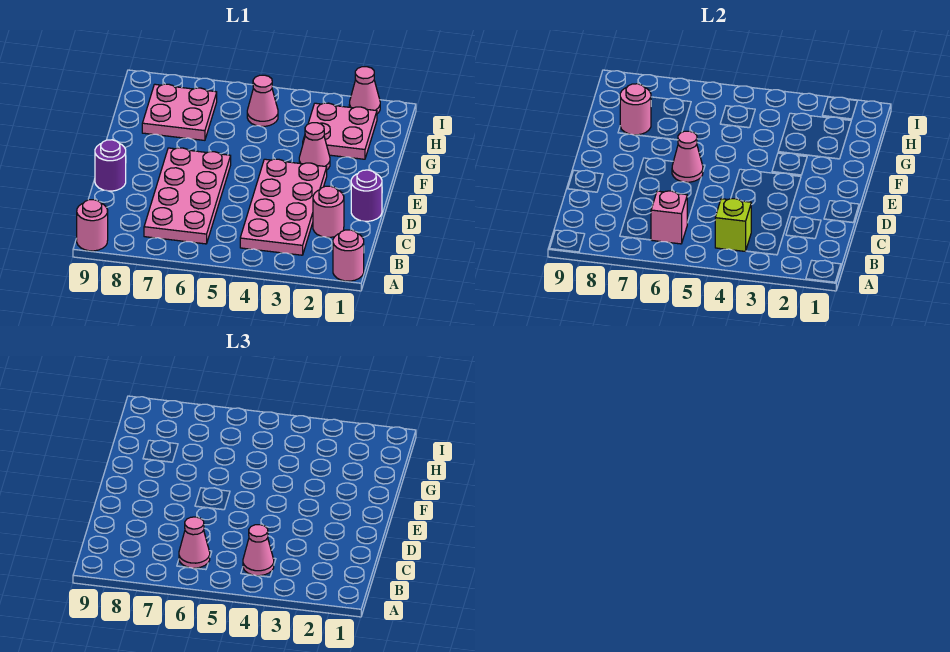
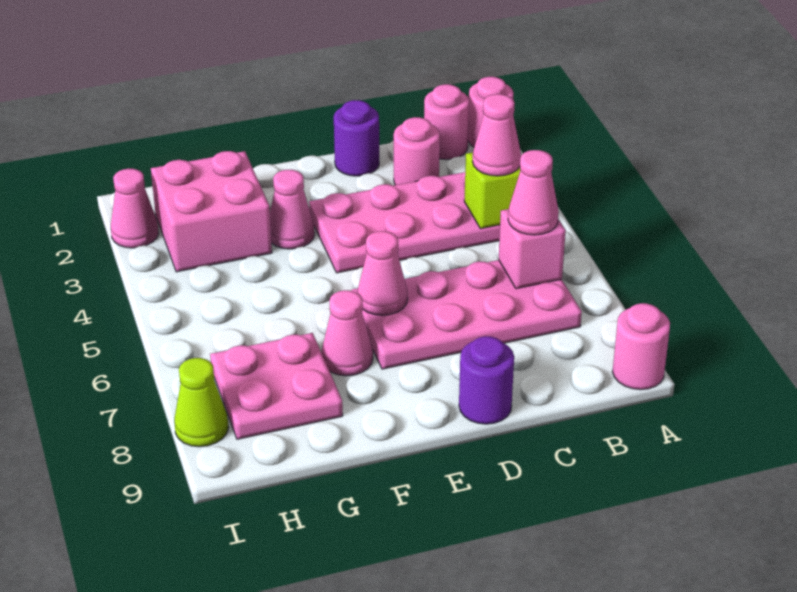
pink 2x2 plate [303,103,377,159] -> pink 2x2 brick [151,151,272,272]
pink 1x1 round brick [620,84,651,135] -> pink 1x1 round brick moved to [424,84,469,160]
pink 1x1 cone [247,75,278,126] -> pink 1x1 cone moved to [322,290,373,376]
none -> lime 1x1 cone [174,358,228,447]

